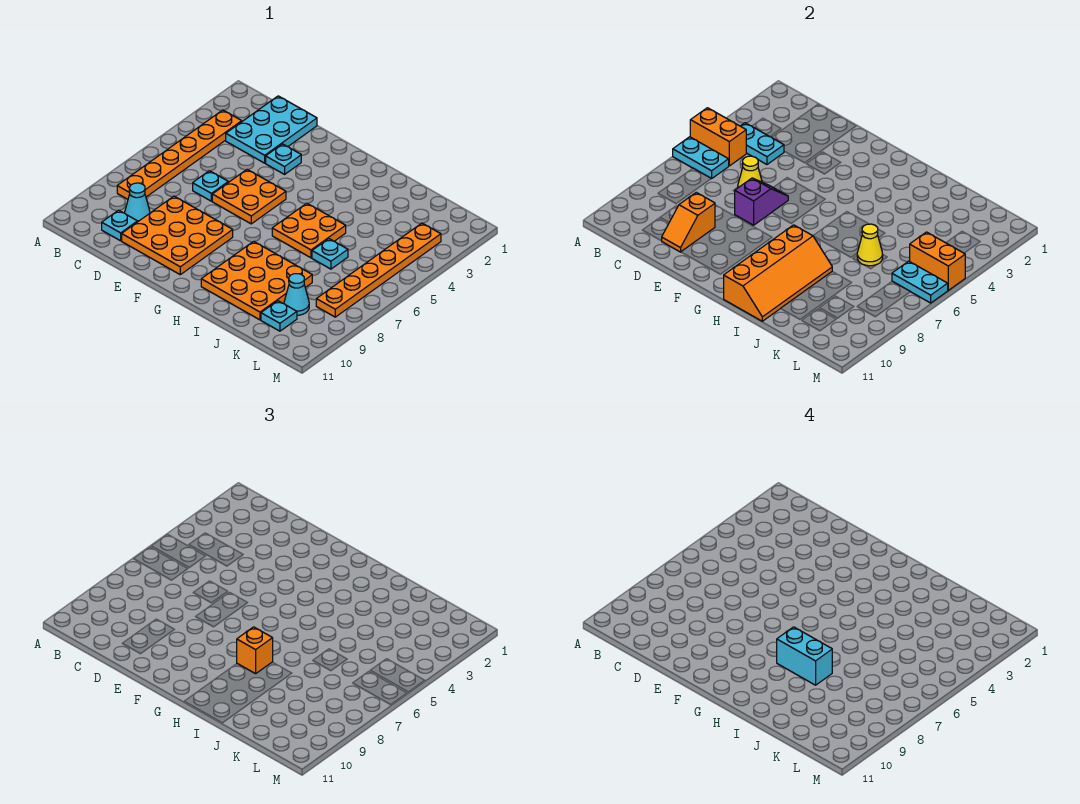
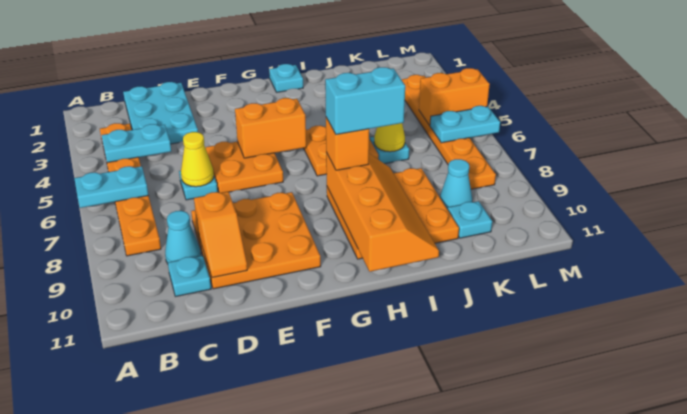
orange 1x2 brick [690,108,746,166] -> orange 1x2 brick moved to [235,98,306,158]
cyan 1x1 plate [266,144,301,174] -> cyan 1x1 plate moved to [269,64,303,92]
purple 1x2 slope [735,178,788,225] -> none

